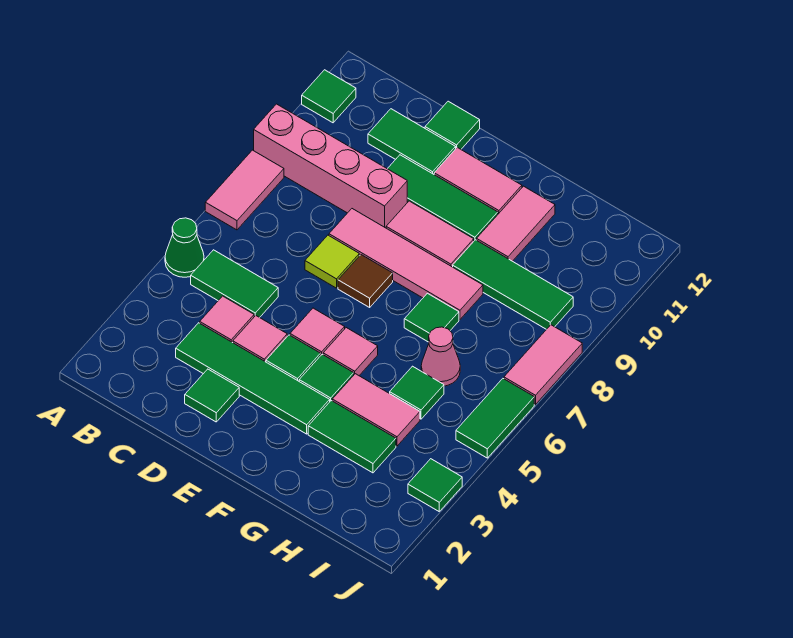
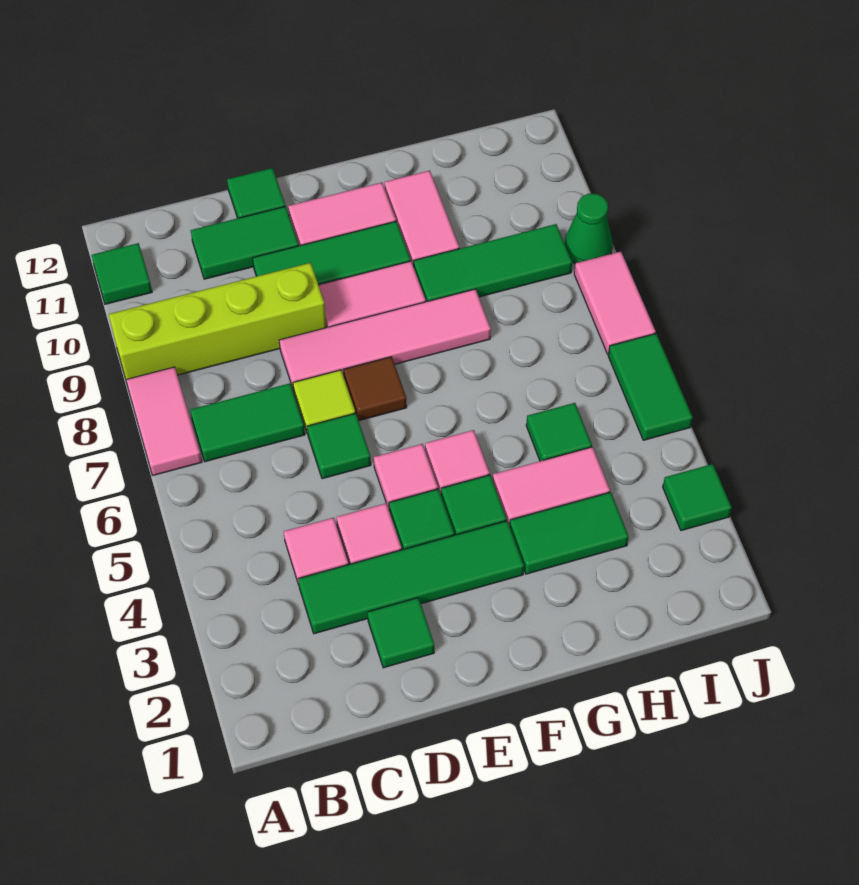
green 1x1 cone [165,218,204,277] -> green 1x1 cone moved to [565,194,613,264]
pink 1x4 brick [254,104,407,228] -> lime 1x4 brick [109,263,326,379]
green 1x2 tile [191,250,278,318] -> green 1x2 tile moved to [190,383,305,462]
green 1x1 tile [404,293,459,342] -> green 1x1 tile moved to [307,413,371,479]
pink 1x1 cone [421,327,460,386] -> none

